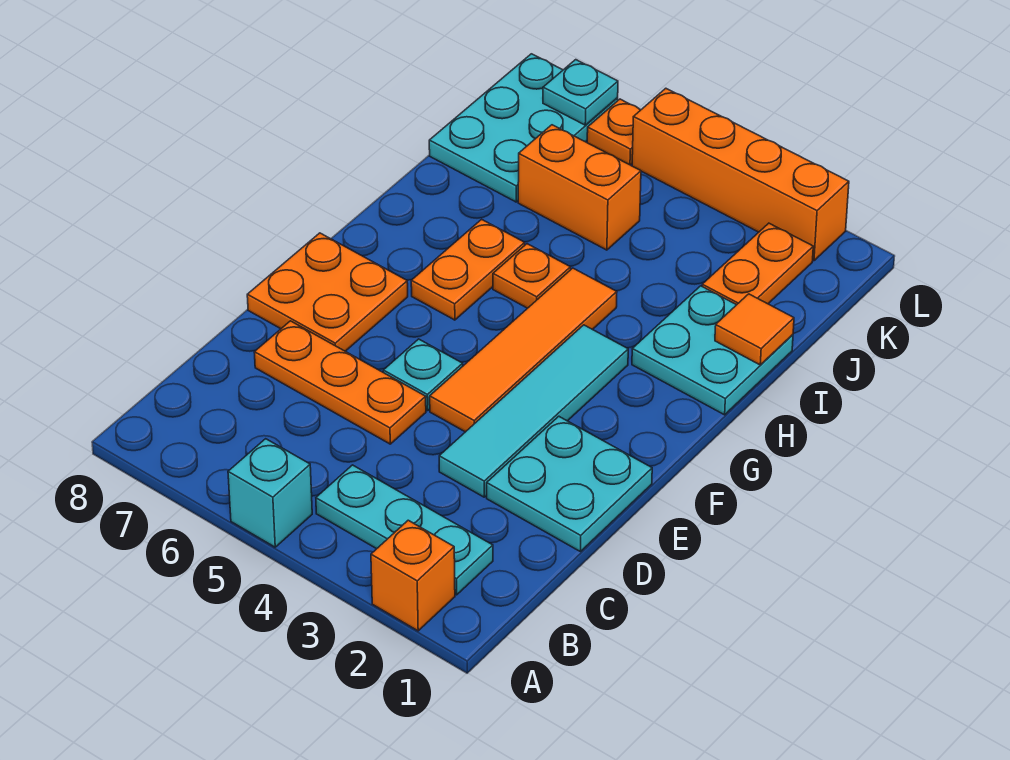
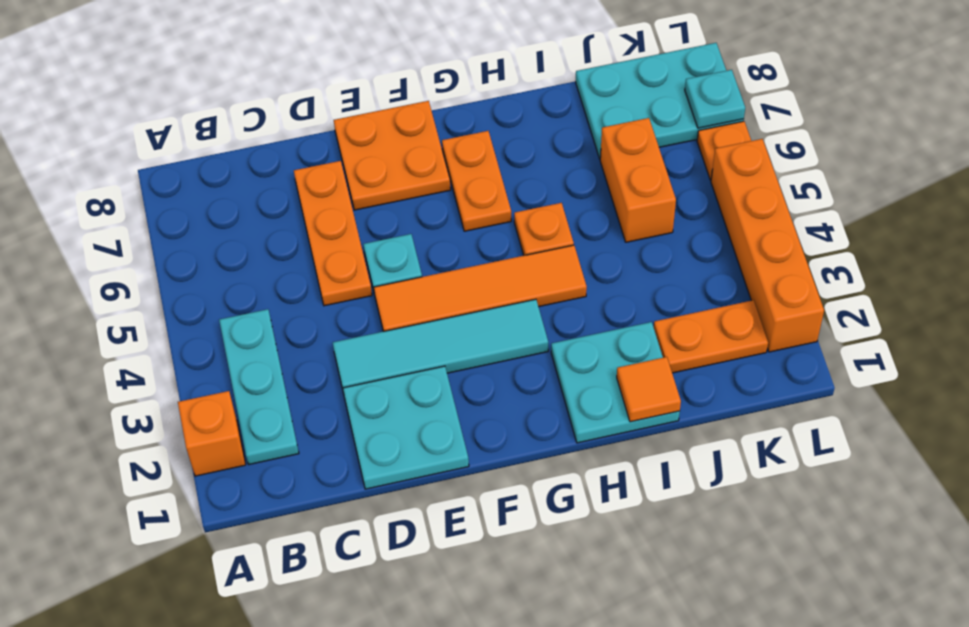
cyan 1x1 brick [228,439,312,547] -> none
orange 1x2 plate [411,219,525,320] -> orange 1x2 plate turned to [442,131,511,231]

